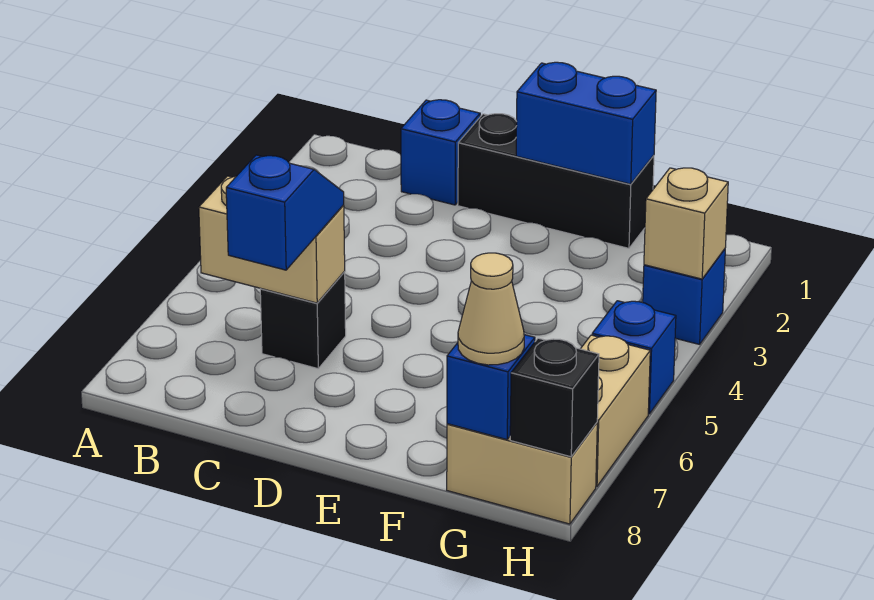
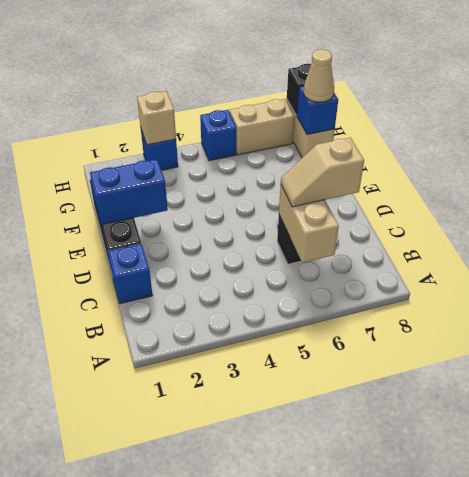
blue 1x2 slope [226,155,344,270] -> tan 1x2 slope [281,138,364,207]
blue 1x2 brick [516,62,656,184] -> blue 1x2 brick turned to [90,159,168,225]

